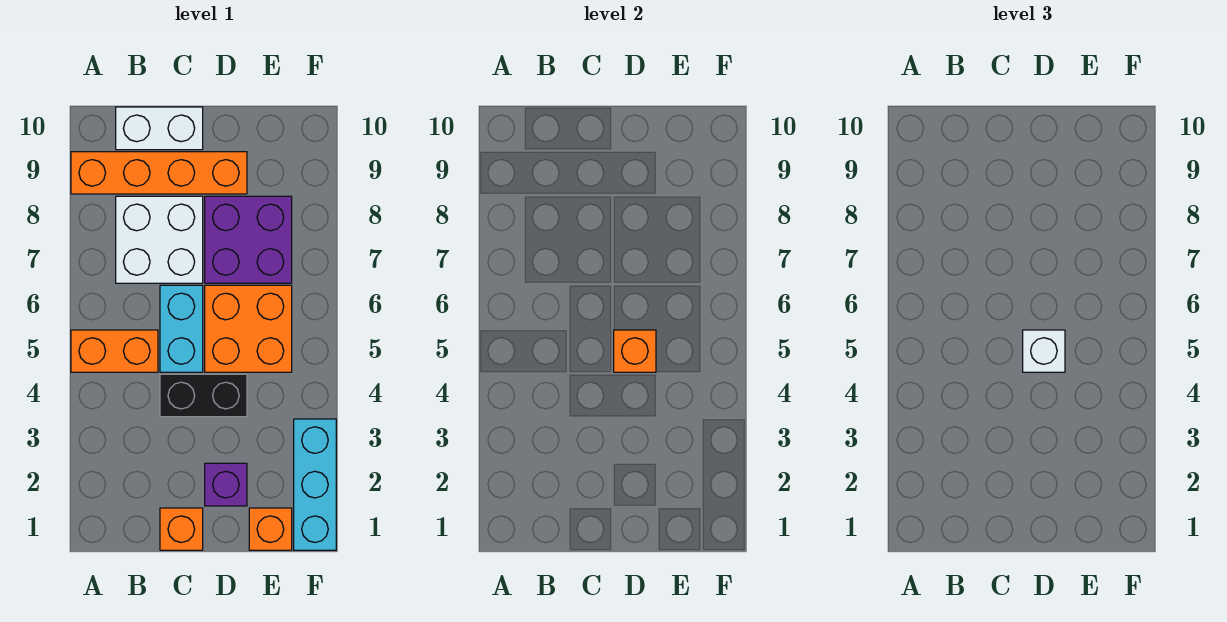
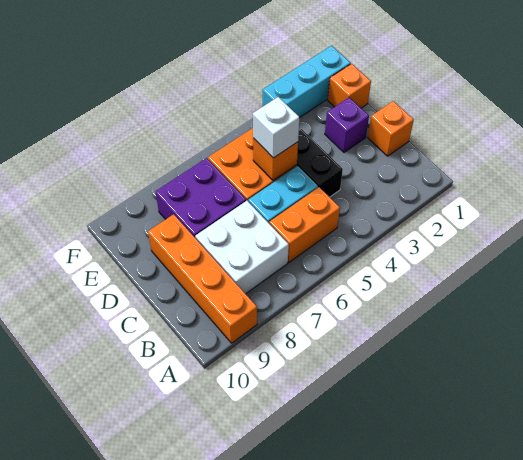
orange 1x2 brick [71,330,158,372] -> orange 1x2 brick turned to [269,187,340,262]
white 1x2 brick [116,107,203,150] -> none

